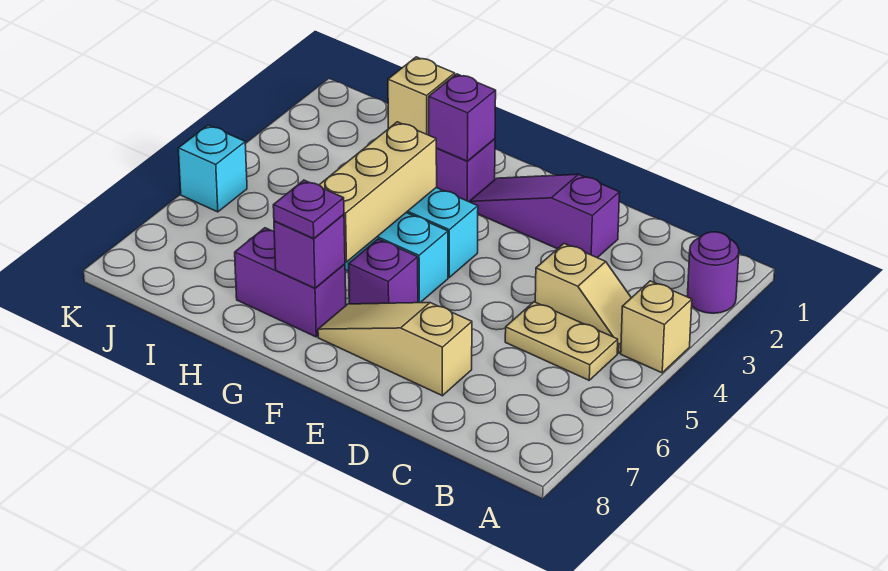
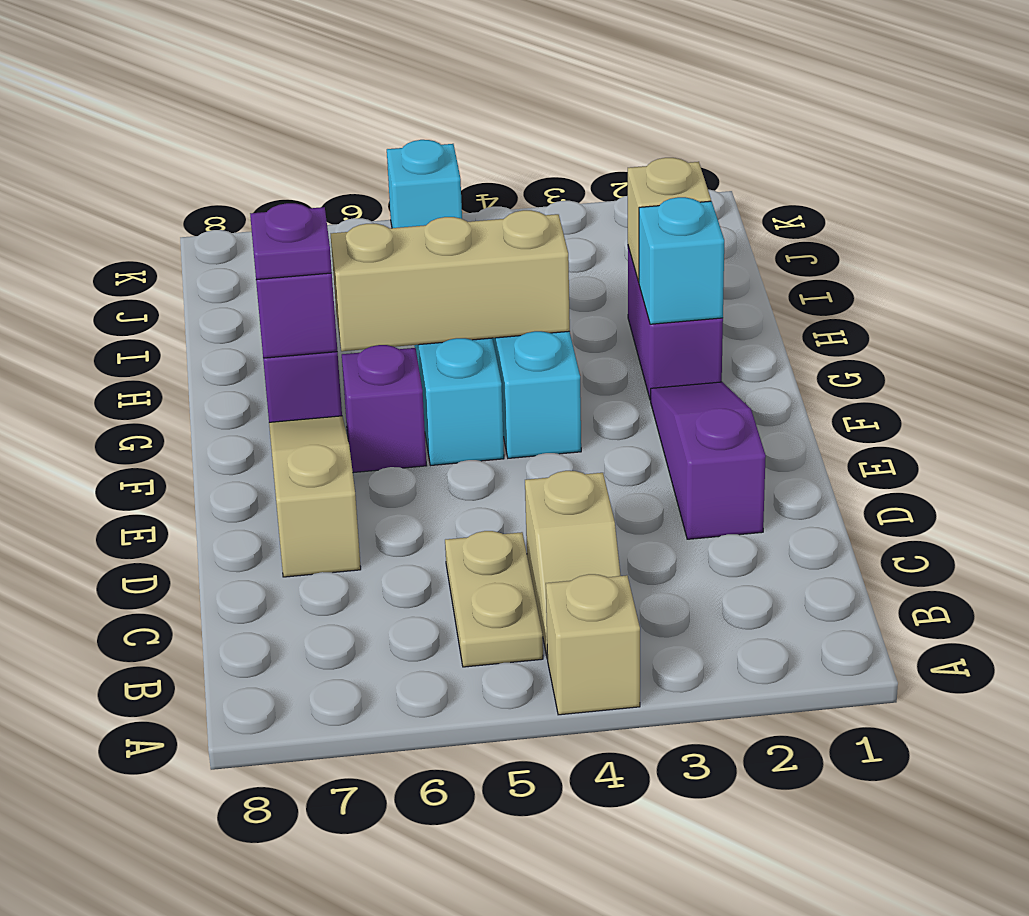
purple 1x1 round brick [687,232,739,313] -> none
purple 1x1 brick [429,74,496,161] -> cyan 1x1 brick [639,197,724,324]

